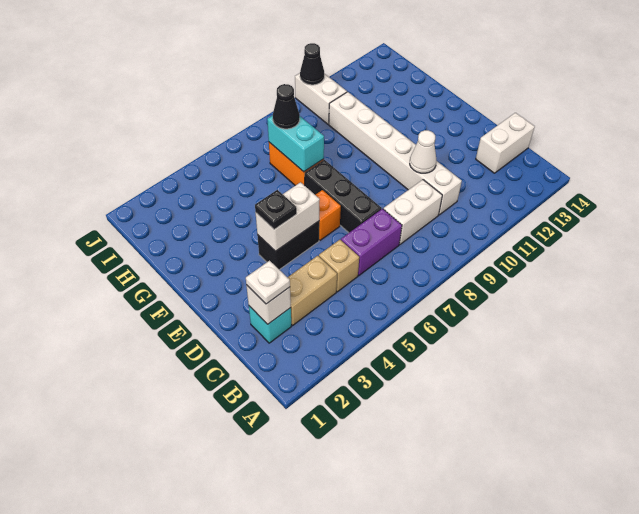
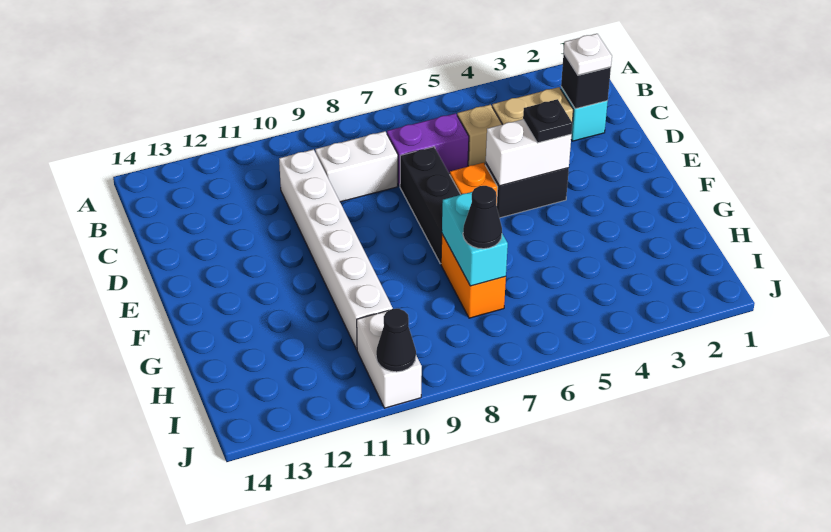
white 1x1 brick [246,285,291,324] -> black 1x1 brick [561,54,611,109]
white 1x2 brick [476,113,535,173] -> none
white 1x1 cone [410,130,436,173] -> none

